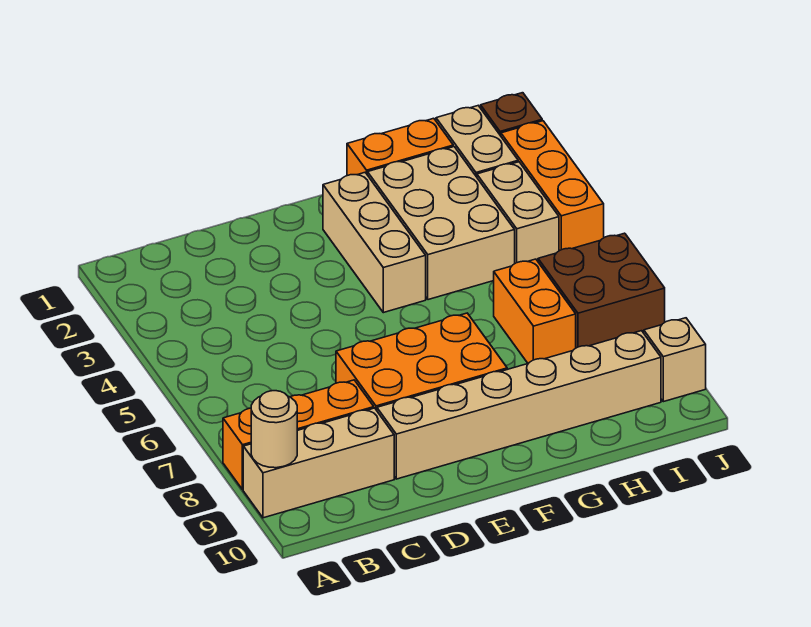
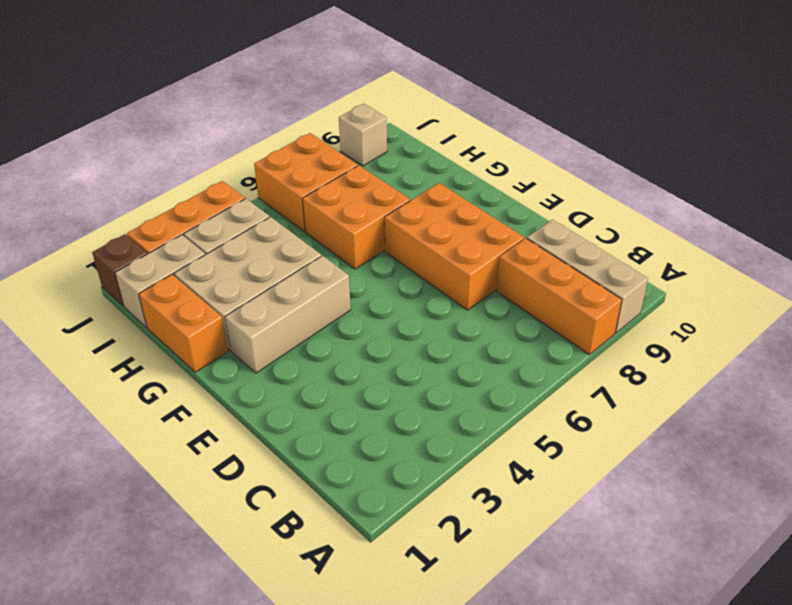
tan 1x1 round brick [251,391,297,468] -> none
tan 1x6 brick [377,331,661,479] -> none
orange 1x2 brick [494,259,576,363] -> orange 2x2 brick [303,165,410,269]
brown 2x2 brick [538,233,665,348] -> orange 2x2 brick [254,133,358,232]

